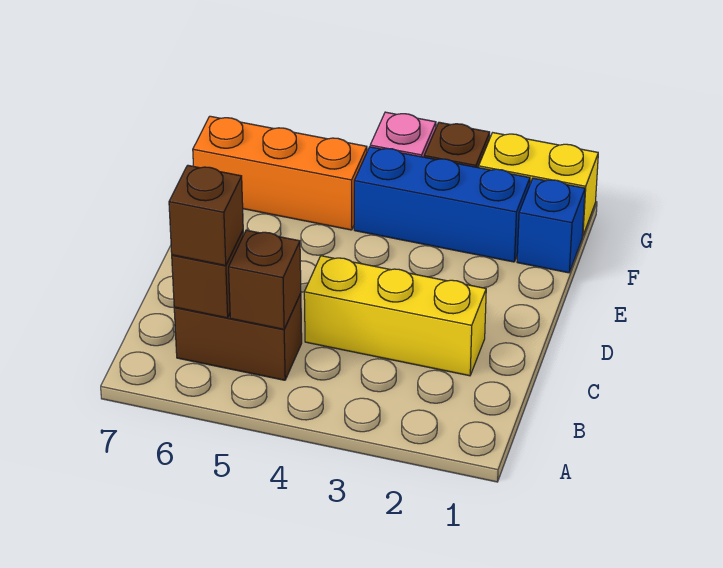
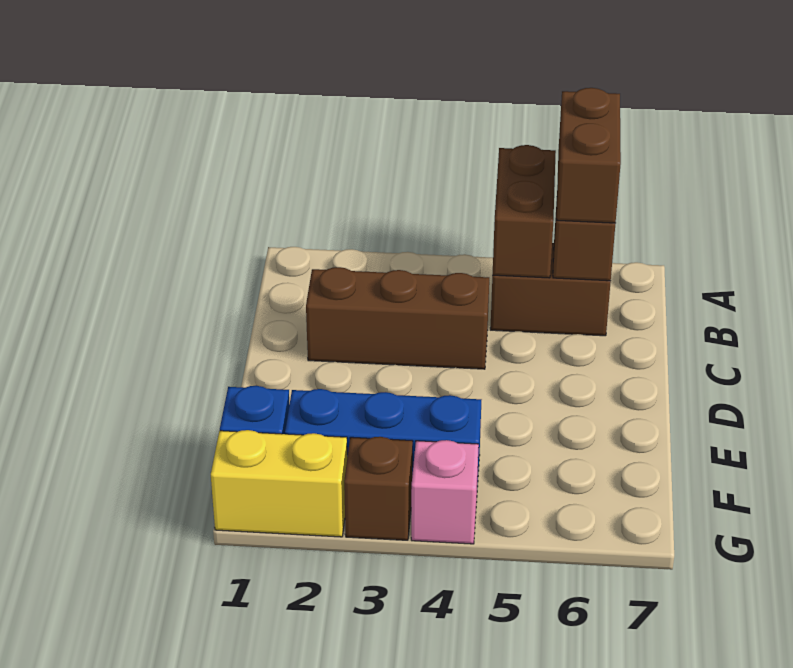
brown 1x1 brick [229,230,301,329] -> brown 1x2 brick [493,145,556,278]
brown 1x1 brick [169,165,243,266] -> brown 1x2 brick [557,88,621,223]
yellow 1x3 brick [304,256,486,376] -> brown 1x3 brick [306,267,489,369]
orange 1x3 brick [193,116,367,230] -> none

